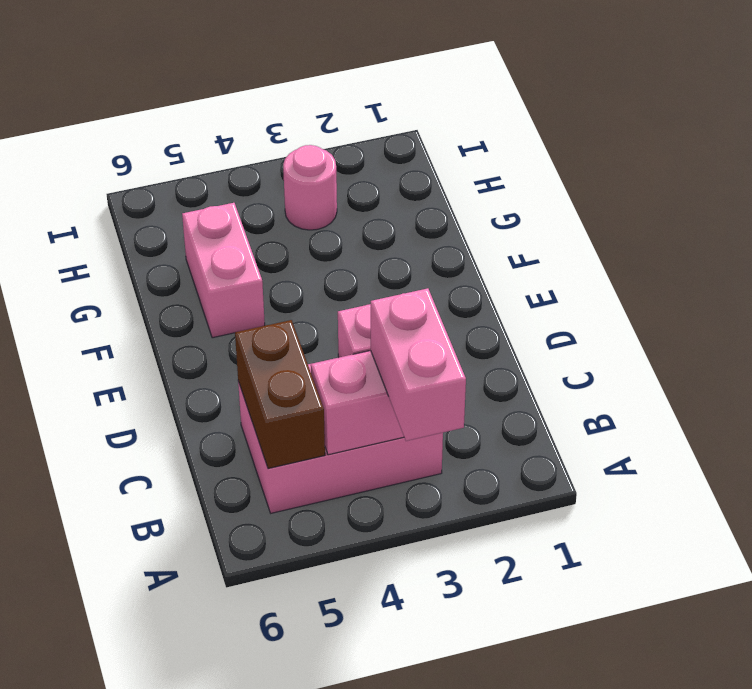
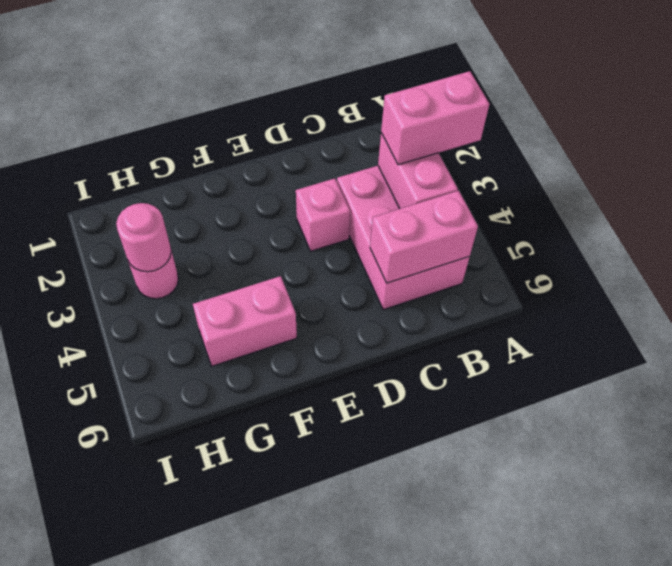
brown 1x2 brick [235,320,325,469] -> pink 1x2 brick [370,191,478,283]
none -> pink 1x1 round brick [116,203,171,272]

